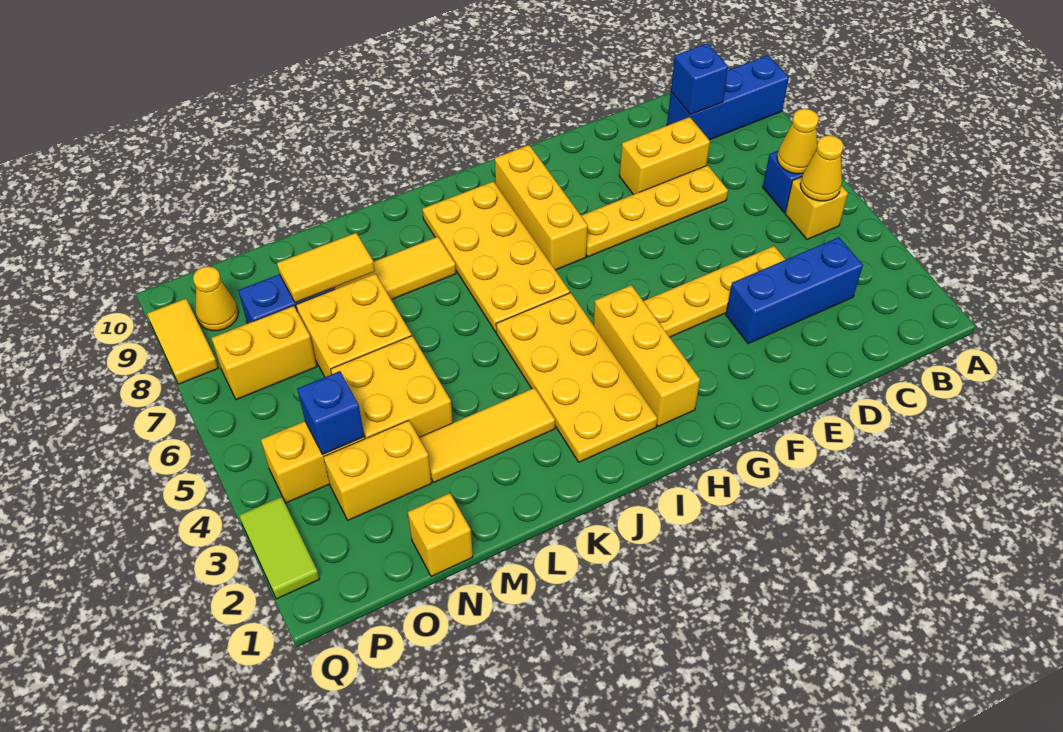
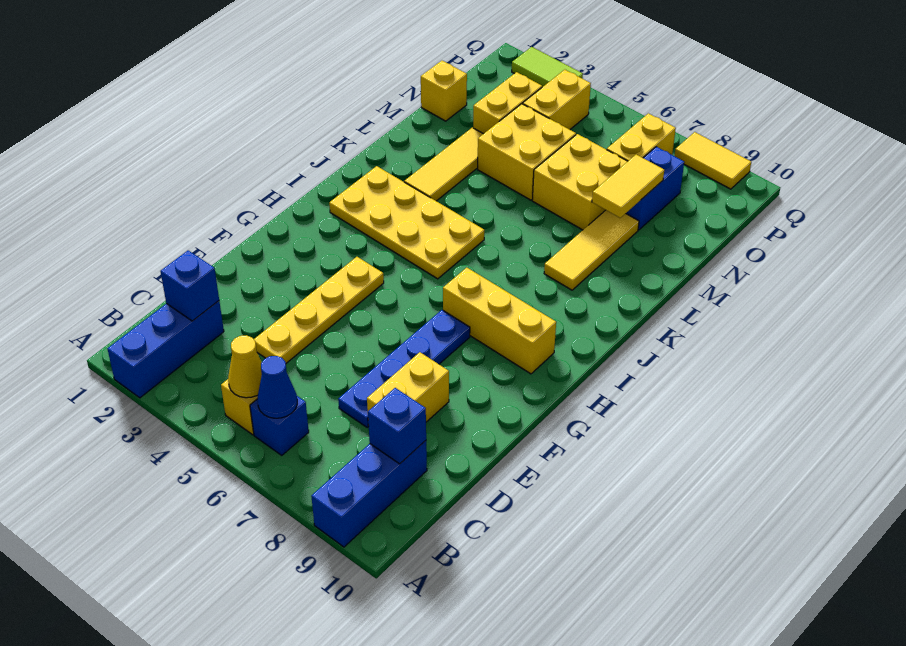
yellow 1x1 cone [777,109,819,174] -> blue 1x1 cone [258,356,297,418]
blue 1x3 brick [726,237,863,344] -> blue 1x3 brick moved to [108,301,224,398]
yellow 1x4 plate [581,165,728,257] -> blue 1x4 plate [338,310,470,427]
yellow 1x3 brick [593,285,700,426] -> none
yellow 2x4 plate [422,181,570,332] -> none
blue 1x1 brick [297,371,365,454] -> blue 1x1 brick moved to [160,251,219,321]
yellow 1x1 cone [193,266,238,331] -> none

